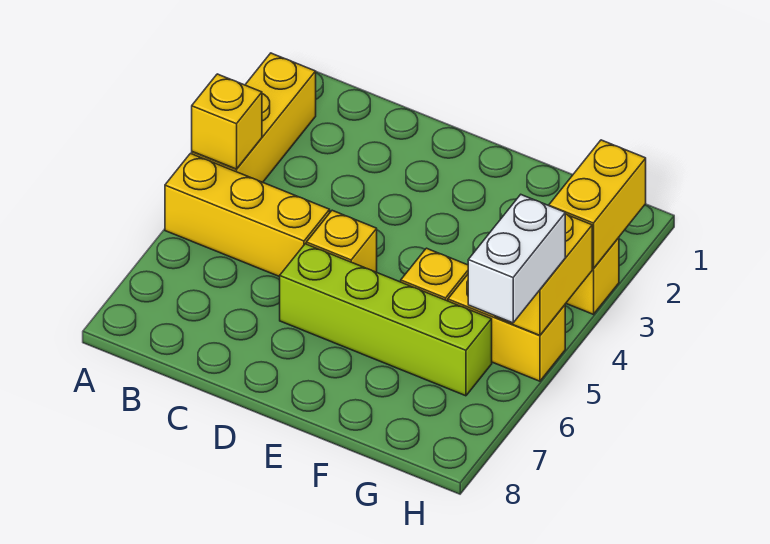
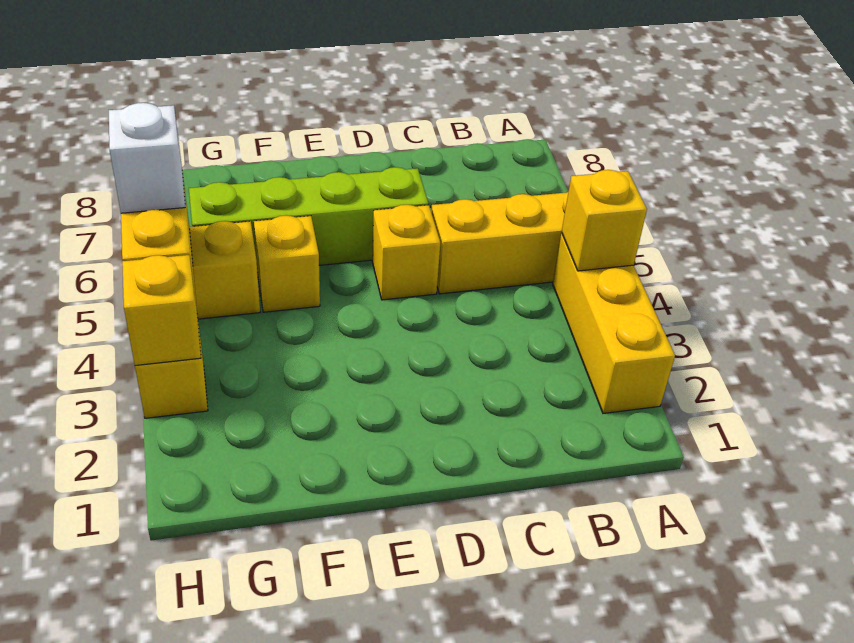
yellow 1x2 brick [549,140,646,269] -> yellow 1x1 brick [122,255,201,366]
white 1x2 brick [468,195,565,323] -> white 1x1 brick [109,103,185,213]

